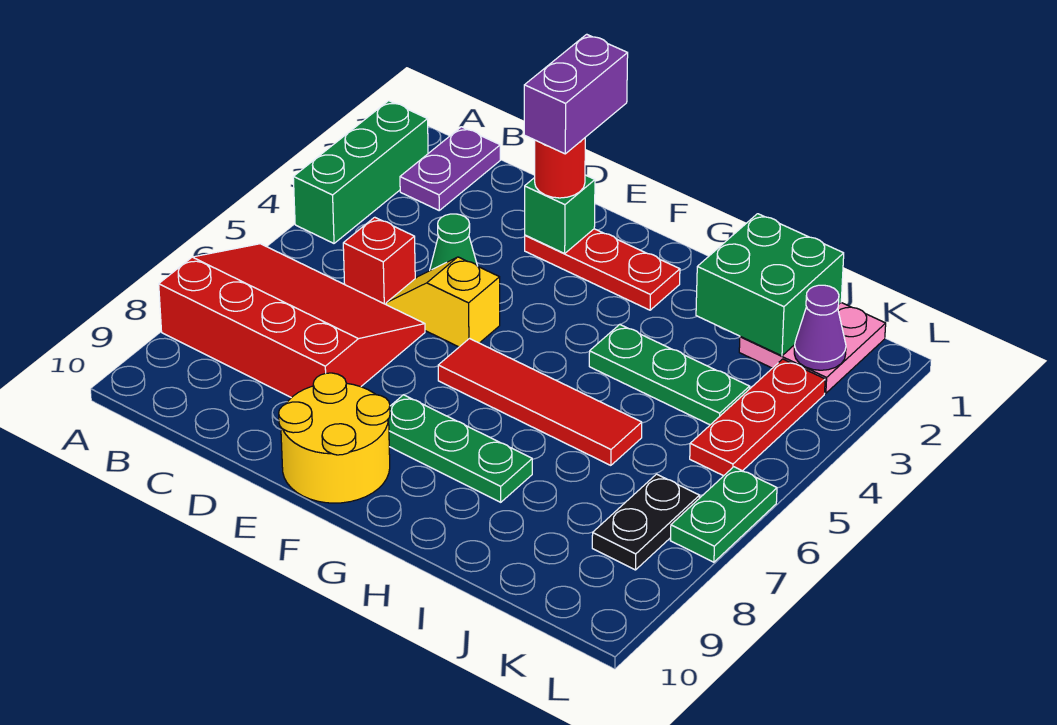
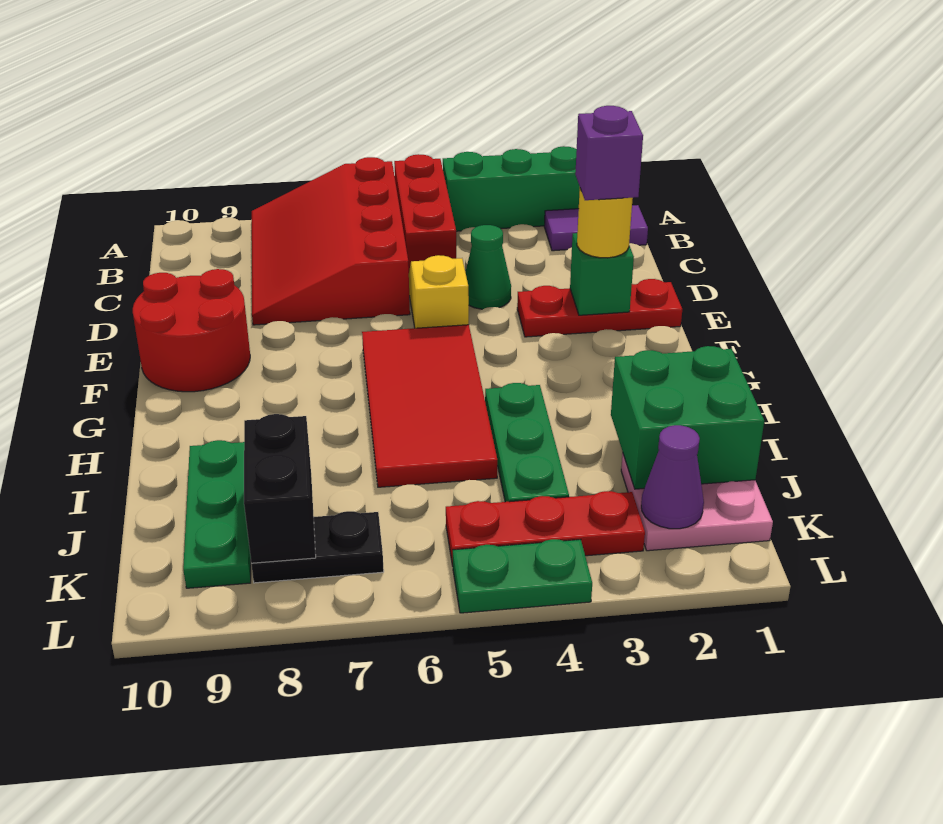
red 3x4 slope [159,244,425,398] -> red 3x4 slope turned to [252,157,410,325]
purple 1x2 plate [400,127,500,210] -> purple 1x2 tile [544,205,648,251]
red 1x1 brick [343,217,415,304] -> red 1x3 brick [394,154,456,270]
purple 1x2 brick [524,34,628,154] -> purple 1x1 brick [575,106,643,200]
red 1x3 plate [525,229,680,310] -> red 1x3 plate turned to [517,279,682,337]
red 1x1 round brick [535,138,585,198] -> yellow 1x1 round brick [577,189,633,258]
yellow 2x2 round brick [279,373,390,503] -> red 2x2 round brick [133,269,250,392]
red 1x4 tile [438,339,642,465] -> red 2x4 tile [362,325,497,487]
green 1x3 plate [389,395,532,502] -> green 1x3 plate moved to [183,440,251,588]
none -> black 1x2 brick [244,414,316,563]
green 1x2 plate [670,467,777,562] -> green 1x2 plate moved to [453,539,592,613]

